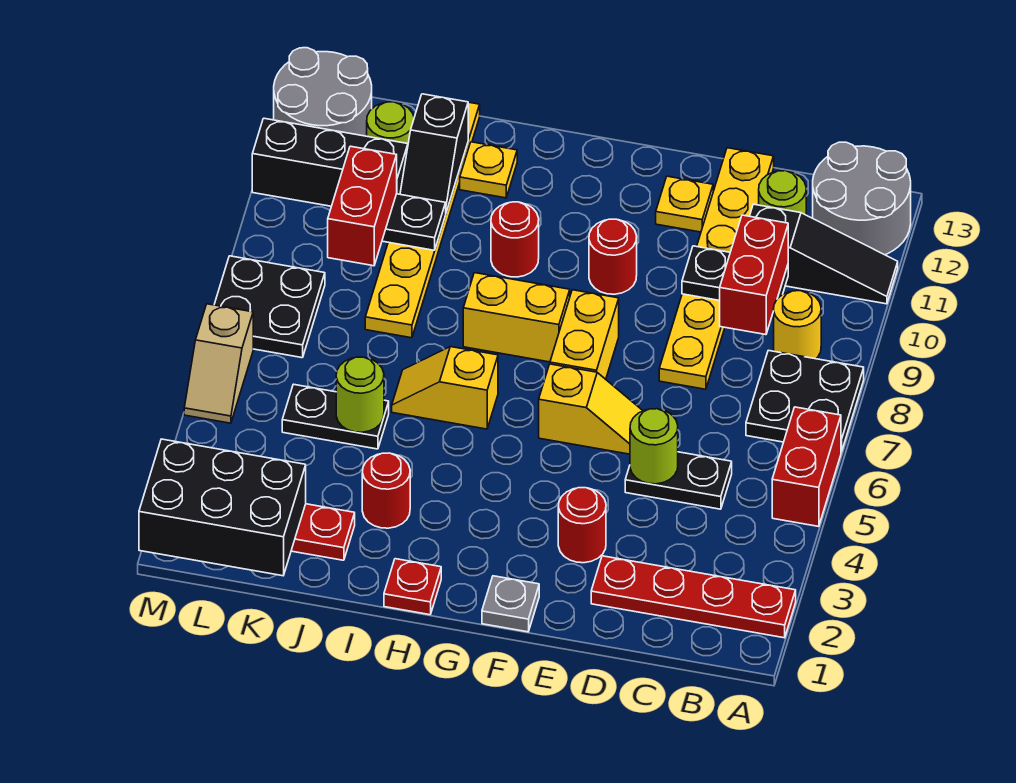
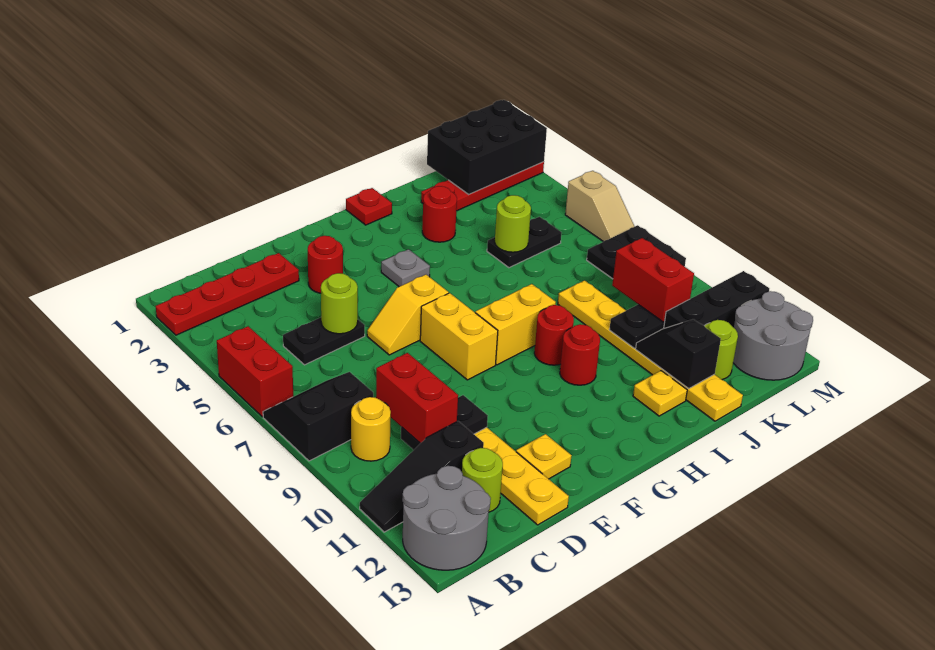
black 2x2 plate [746,350,864,452] -> black 2x2 slope [263,372,373,461]
grey 1x1 plate [482,576,539,632] -> grey 1x1 plate moved to [381,249,430,287]
red 1x1 round brick [589,219,637,294] -> red 1x1 round brick moved to [534,305,574,365]
yellow 1x2 slope [392,347,498,429] -> none
tan 1x2 slope [184,304,253,423] -> tan 1x2 slope turned to [565,171,635,242]

